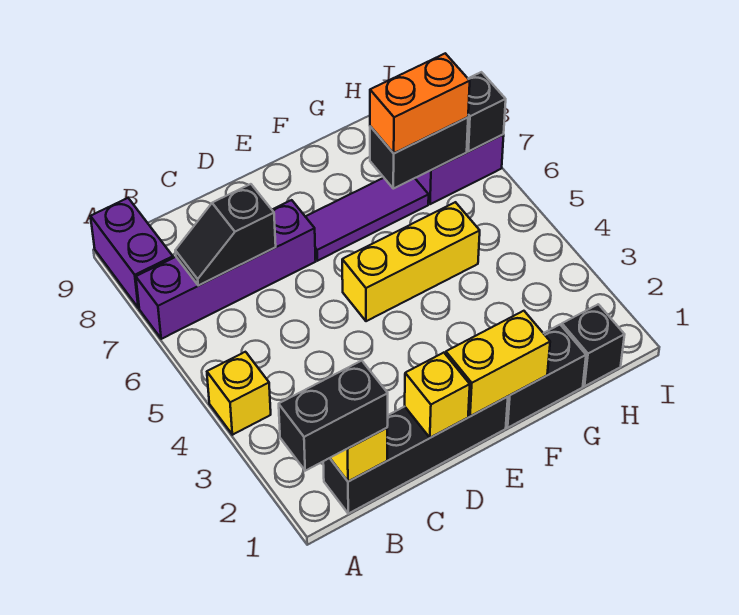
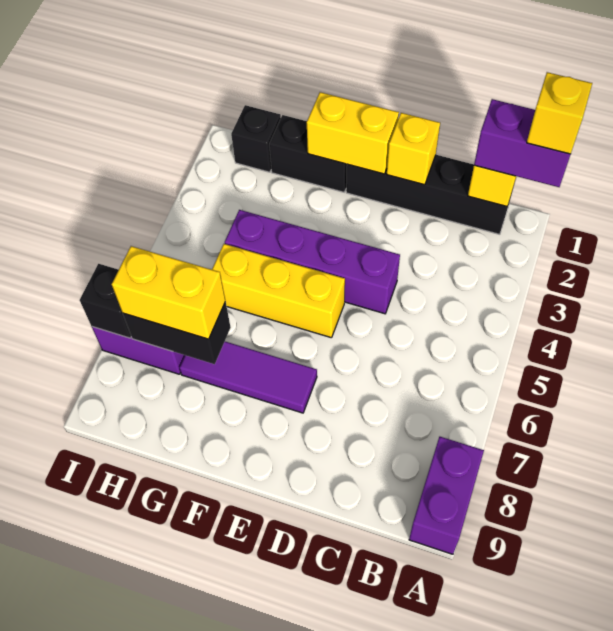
black 1x2 brick [279,361,388,471] -> purple 1x2 brick [474,99,570,187]
yellow 1x1 brick [207,352,271,435] -> yellow 1x1 brick moved to [527,72,592,154]
purple 1x4 brick [136,200,316,339] -> purple 1x4 brick moved to [225,210,400,314]
black 1x2 slope [175,184,276,286] -> none
orange 1x2 brick [370,53,470,153] -> yellow 1x2 brick [112,246,225,339]

